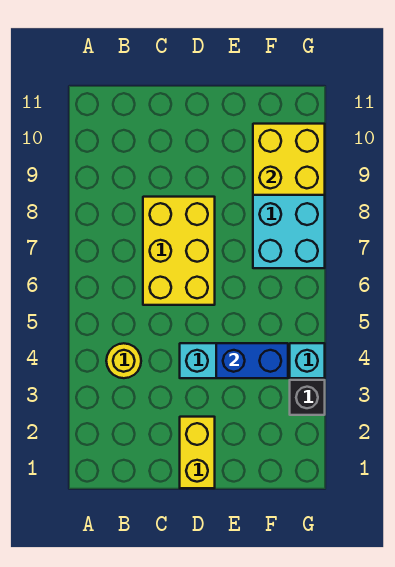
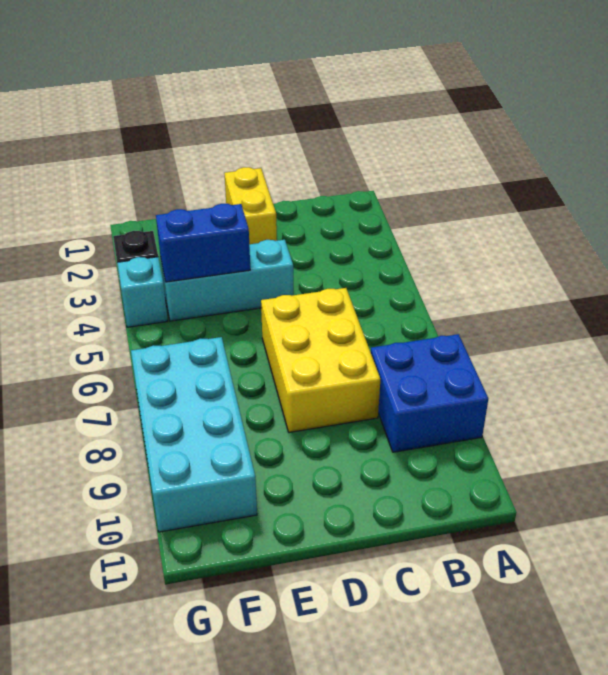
none -> blue 2x2 brick [371,334,488,452]
yellow 1x1 round brick [106,343,141,378] -> none
yellow 2x2 brick [253,124,325,195] -> none

